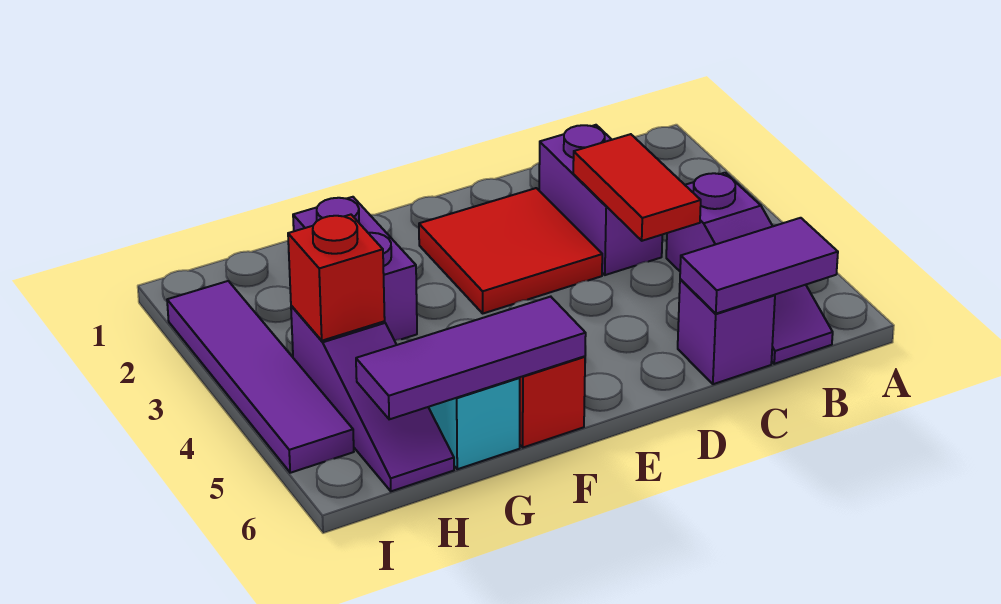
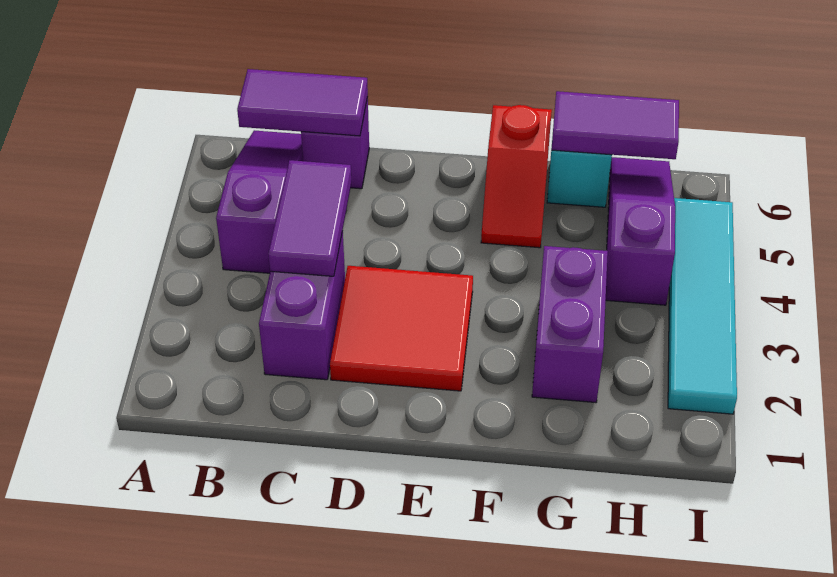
red 1x2 tile [573,134,701,241] -> purple 1x2 tile [268,160,351,276]
purple 1x3 tile [356,297,586,419] -> purple 1x2 tile [552,91,679,159]
red 1x1 brick [288,215,385,341] -> none
purple 1x4 tile [167,281,354,473] -> cyan 1x4 tile [668,198,737,414]

